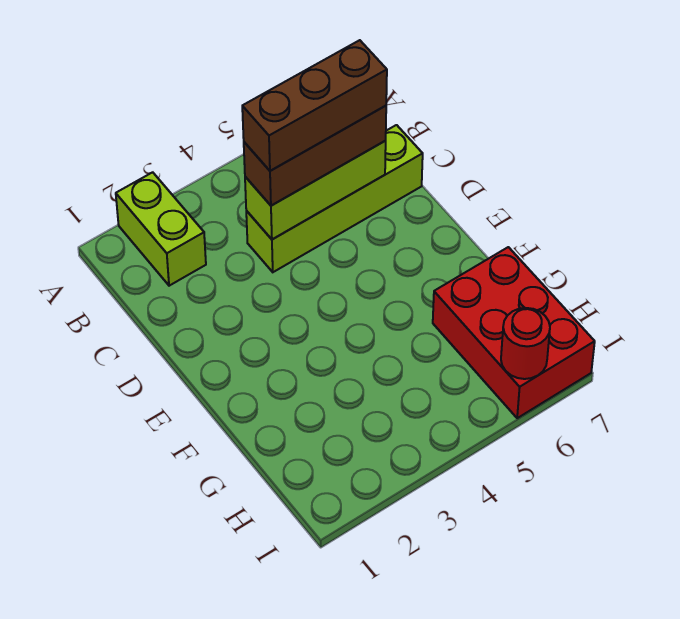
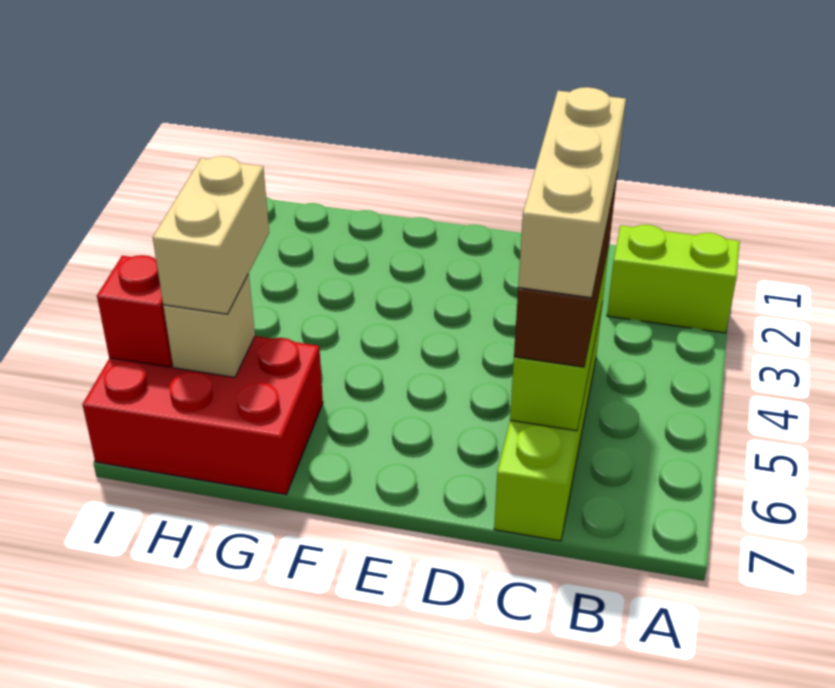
brown 1x3 brick [242,40,387,171] -> tan 1x3 brick [518,87,626,298]
none -> tan 1x2 brick [153,156,269,314]
none -> tan 1x1 brick [163,274,255,377]
red 1x1 round brick [501,308,550,379] -> red 1x1 brick [97,255,172,367]

